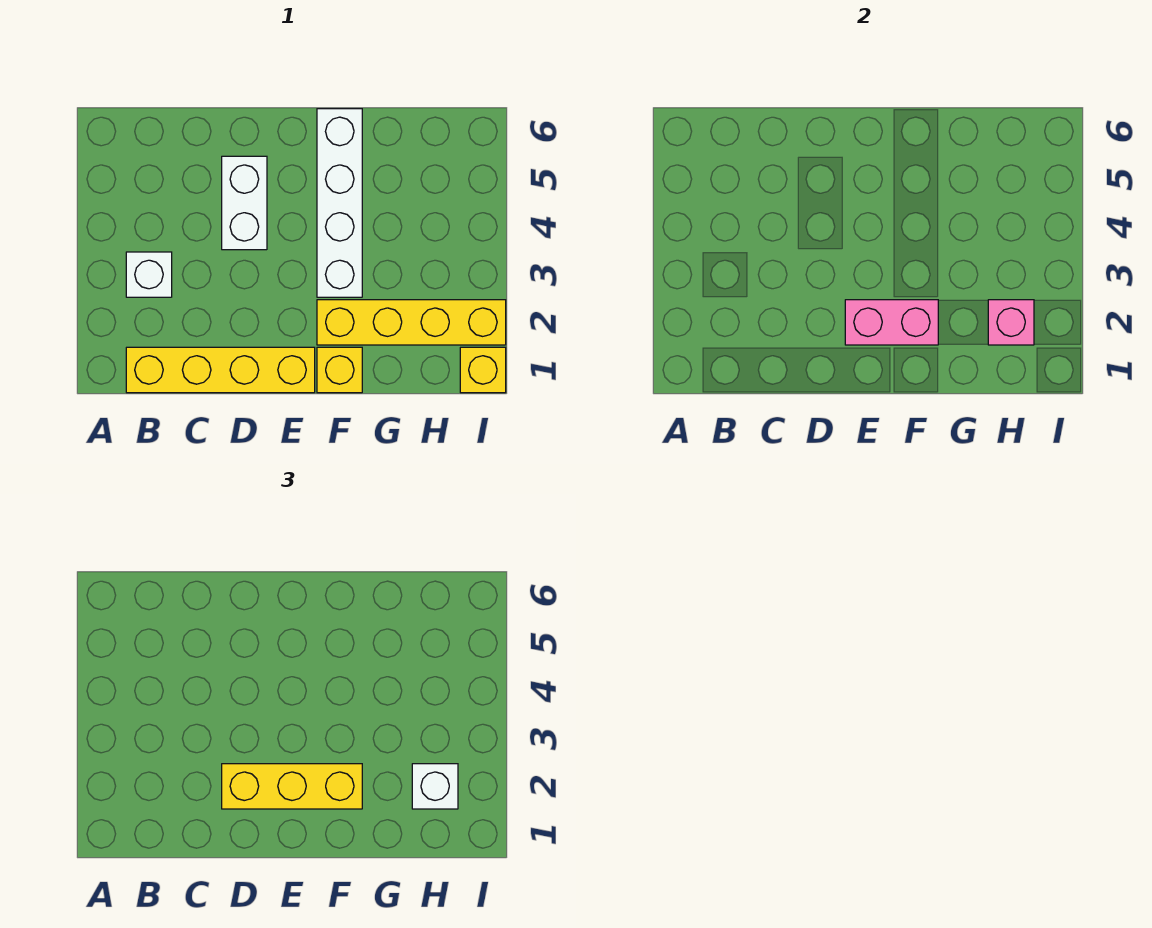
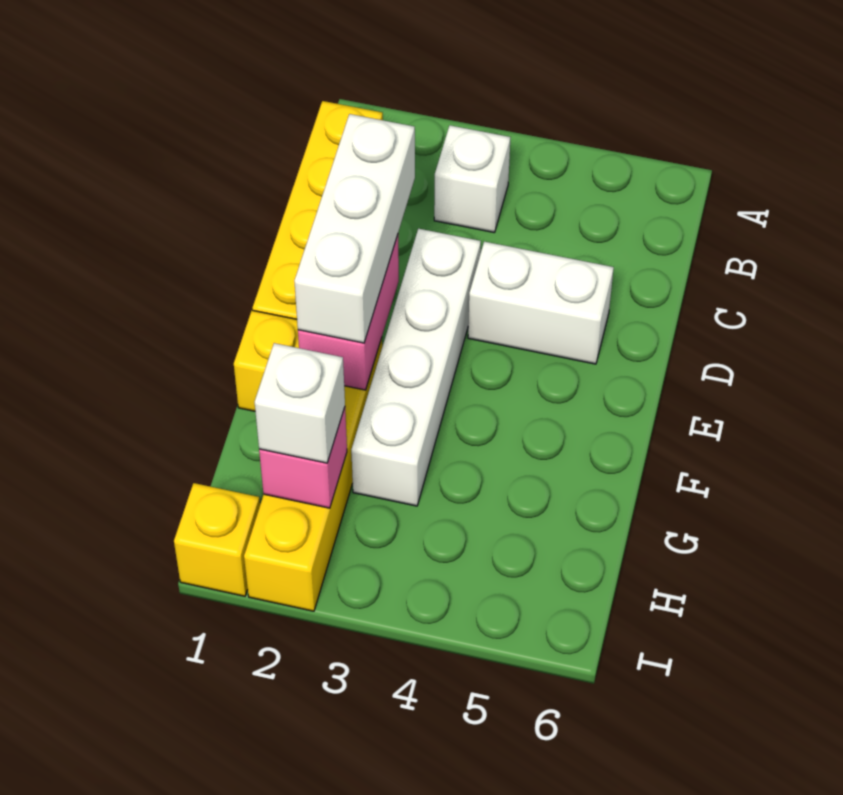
yellow 1x3 brick [222,764,362,809] -> white 1x3 brick [294,114,415,343]
white 1x4 brick [317,109,362,297] -> white 1x4 brick turned to [351,229,481,506]

